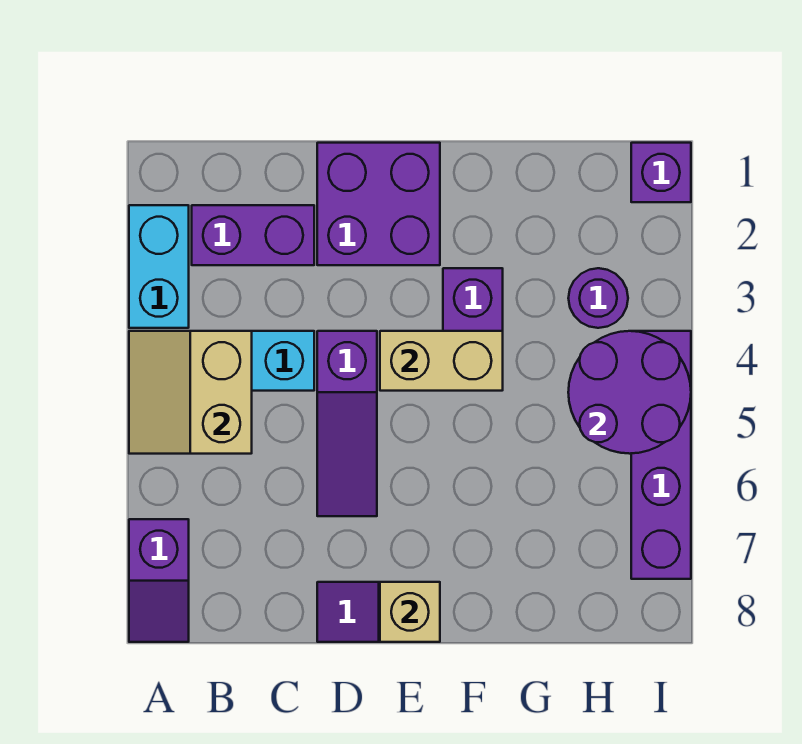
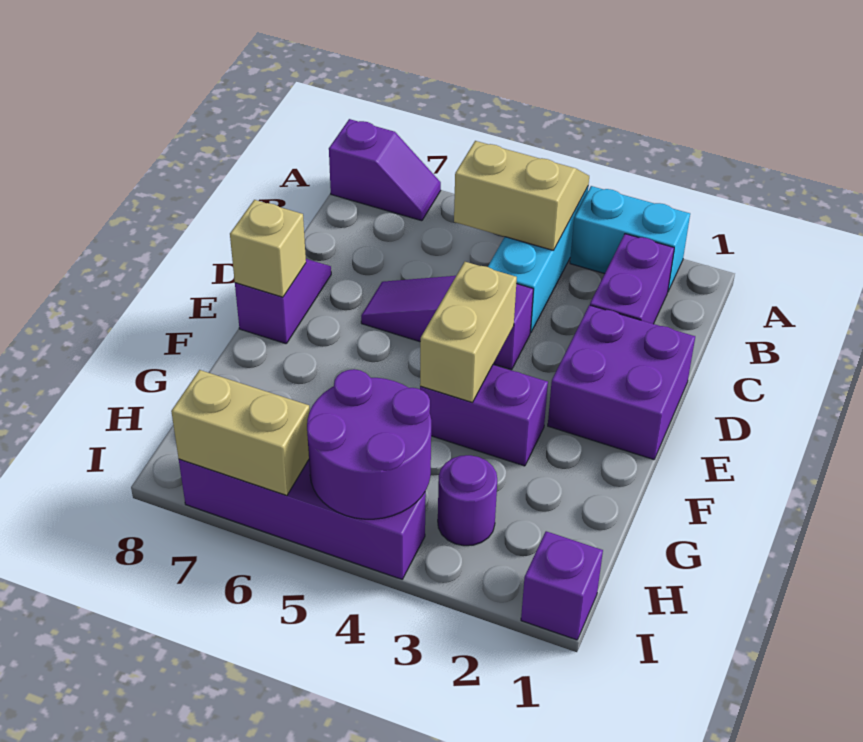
purple 1x2 slope [129,519,189,642] -> purple 1x2 slope turned to [329,119,441,221]
none -> tan 1x2 brick [171,370,310,496]

